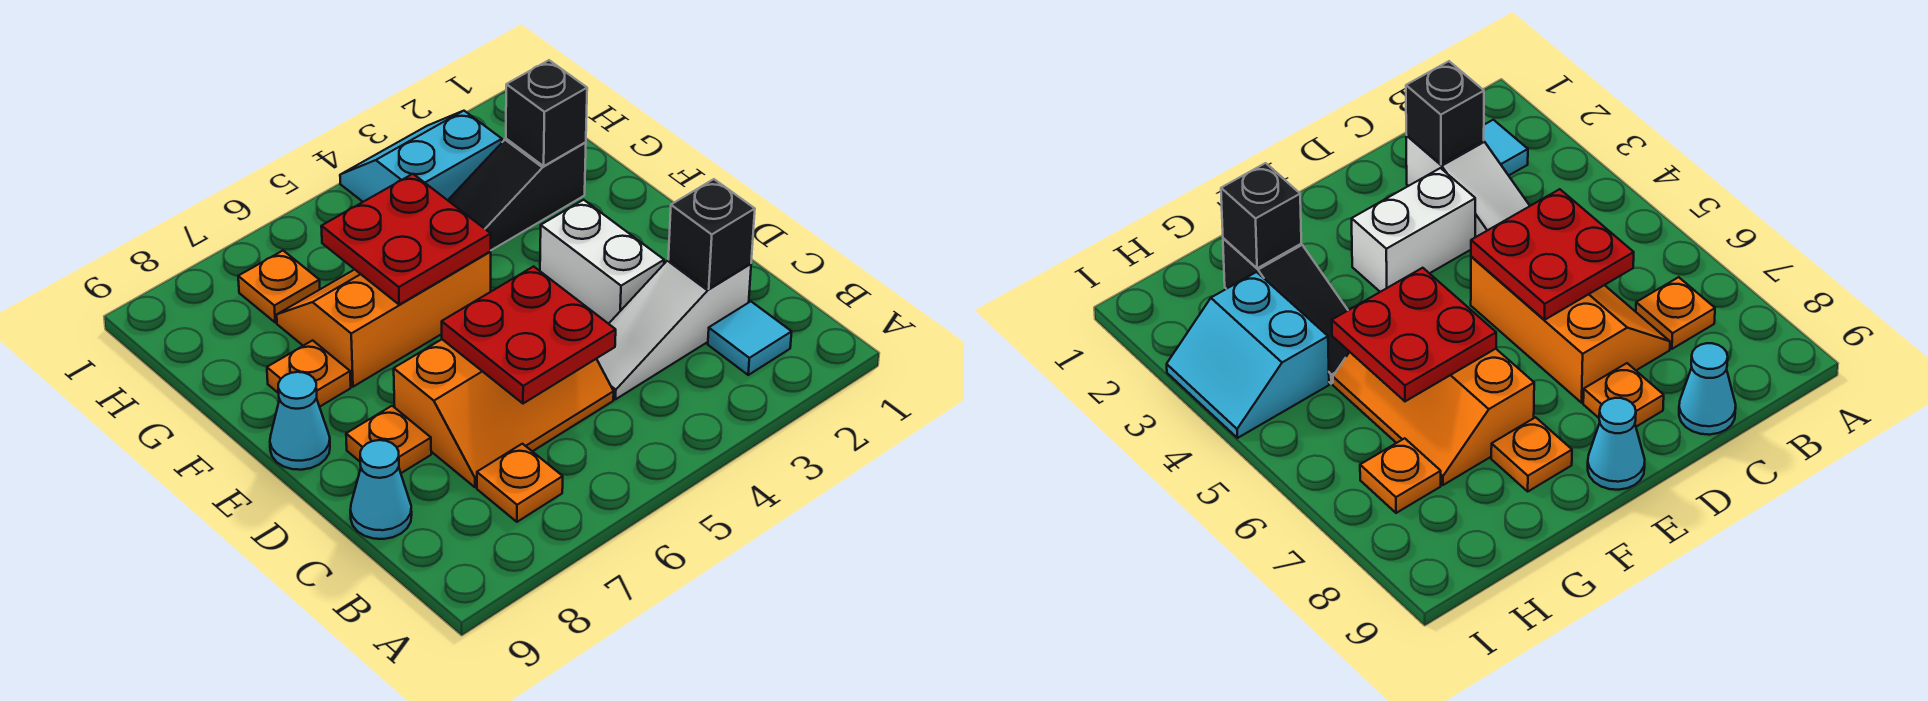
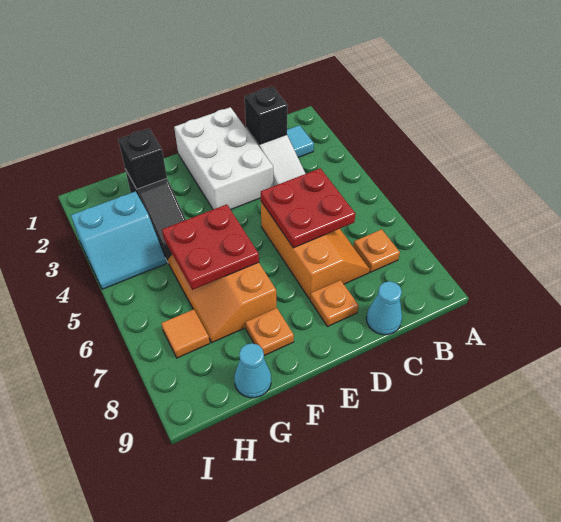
white 1x2 brick [540,200,664,324] -> white 2x3 brick [174,107,273,210]
cyan 1x1 cone [270,372,330,470] -> cyan 1x1 cone moved to [234,343,271,398]
cyan 2x2 slope [340,111,502,202] -> cyan 2x2 slope turned to [71,191,166,289]
orange 1x1 plate [238,251,320,323] -> orange 1x1 tile [161,309,210,358]

